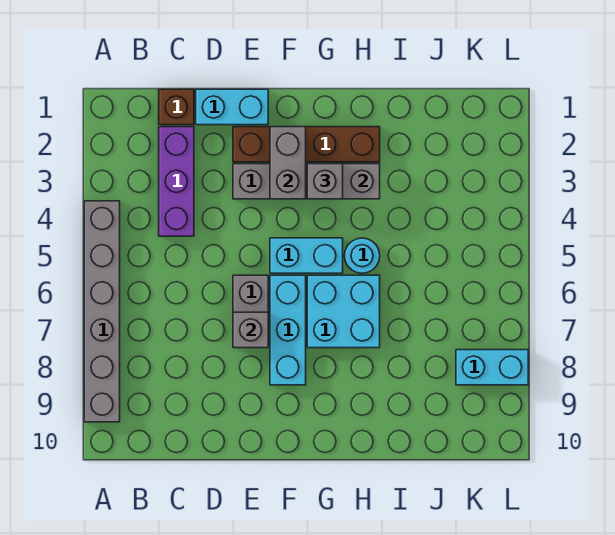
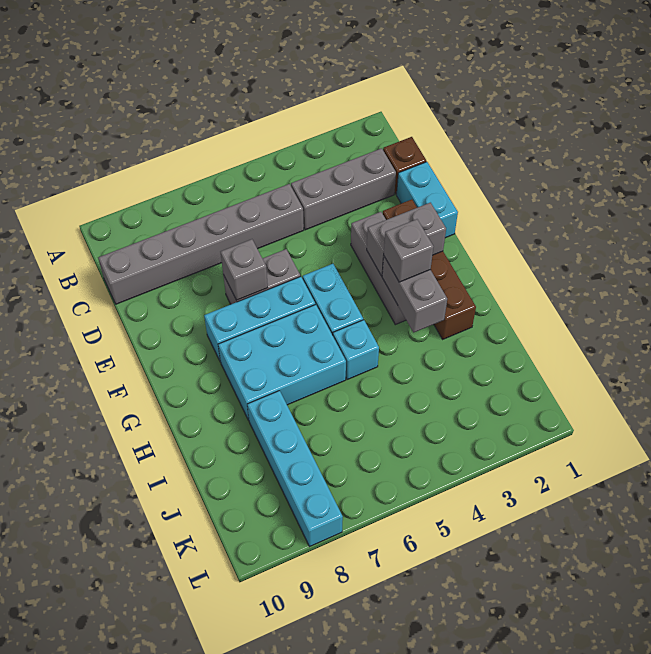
grey 1x6 brick [84,201,120,422] -> grey 1x6 brick moved to [98,184,304,304]
purple 1x3 brick [159,127,194,236] -> grey 1x3 brick [291,148,396,230]
cyan 2x2 brick [307,275,380,348] -> cyan 2x3 brick [218,304,346,420]
cyan 1x1 round brick [344,238,380,273] -> cyan 1x1 brick [333,320,379,380]
cyan 1x2 brick [456,350,528,385] -> cyan 1x4 brick [247,391,343,547]

